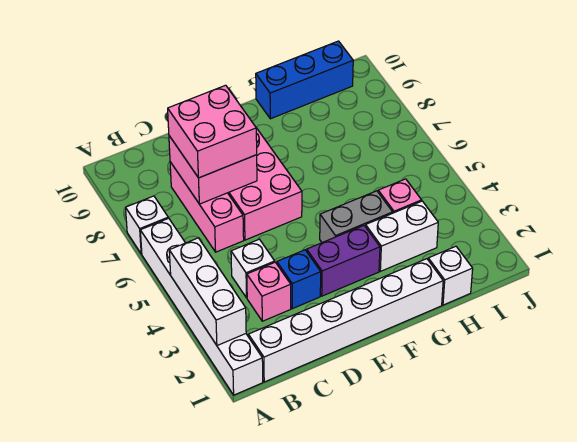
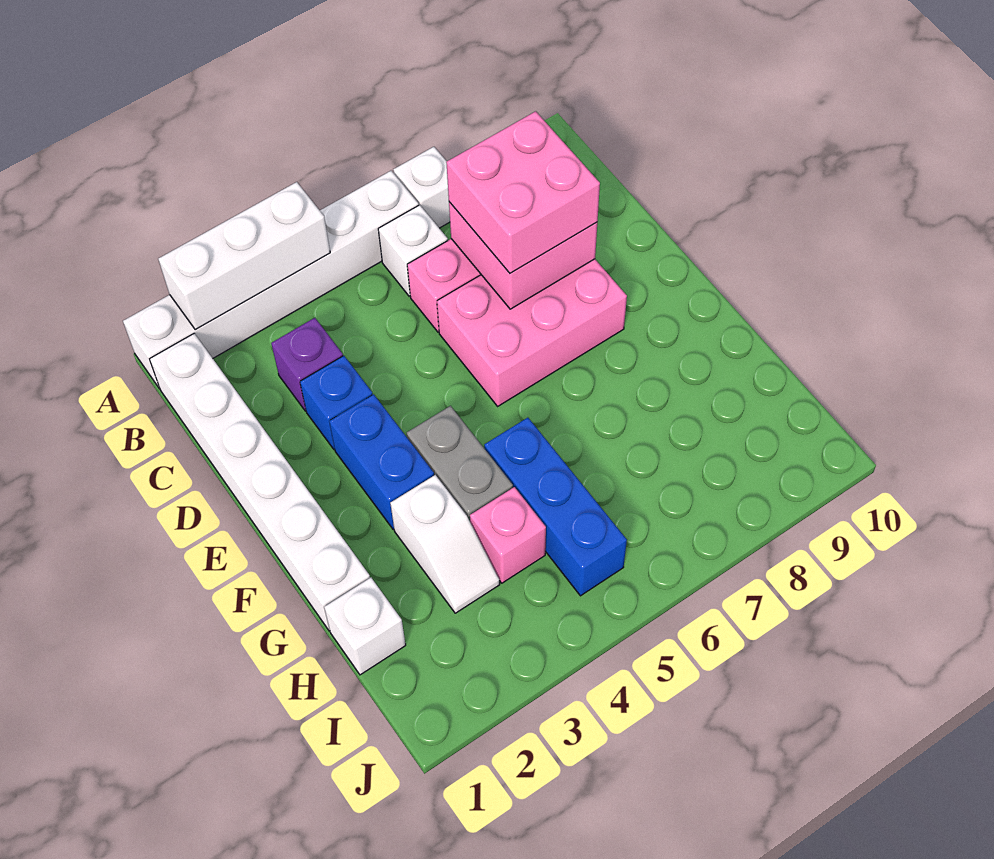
pink 1x1 brick [247,262,291,321] -> purple 1x1 brick [271,318,343,411]
white 1x1 brick [231,239,275,298] -> white 1x1 brick moved to [378,205,448,296]
purple 1x2 brick [307,225,380,296] -> blue 1x2 brick [329,394,434,529]
white 1x2 brick [366,201,438,271] -> white 1x2 slope [390,475,500,613]
blue 1x3 brick [256,41,353,119] -> blue 1x3 brick moved to [484,418,627,596]

